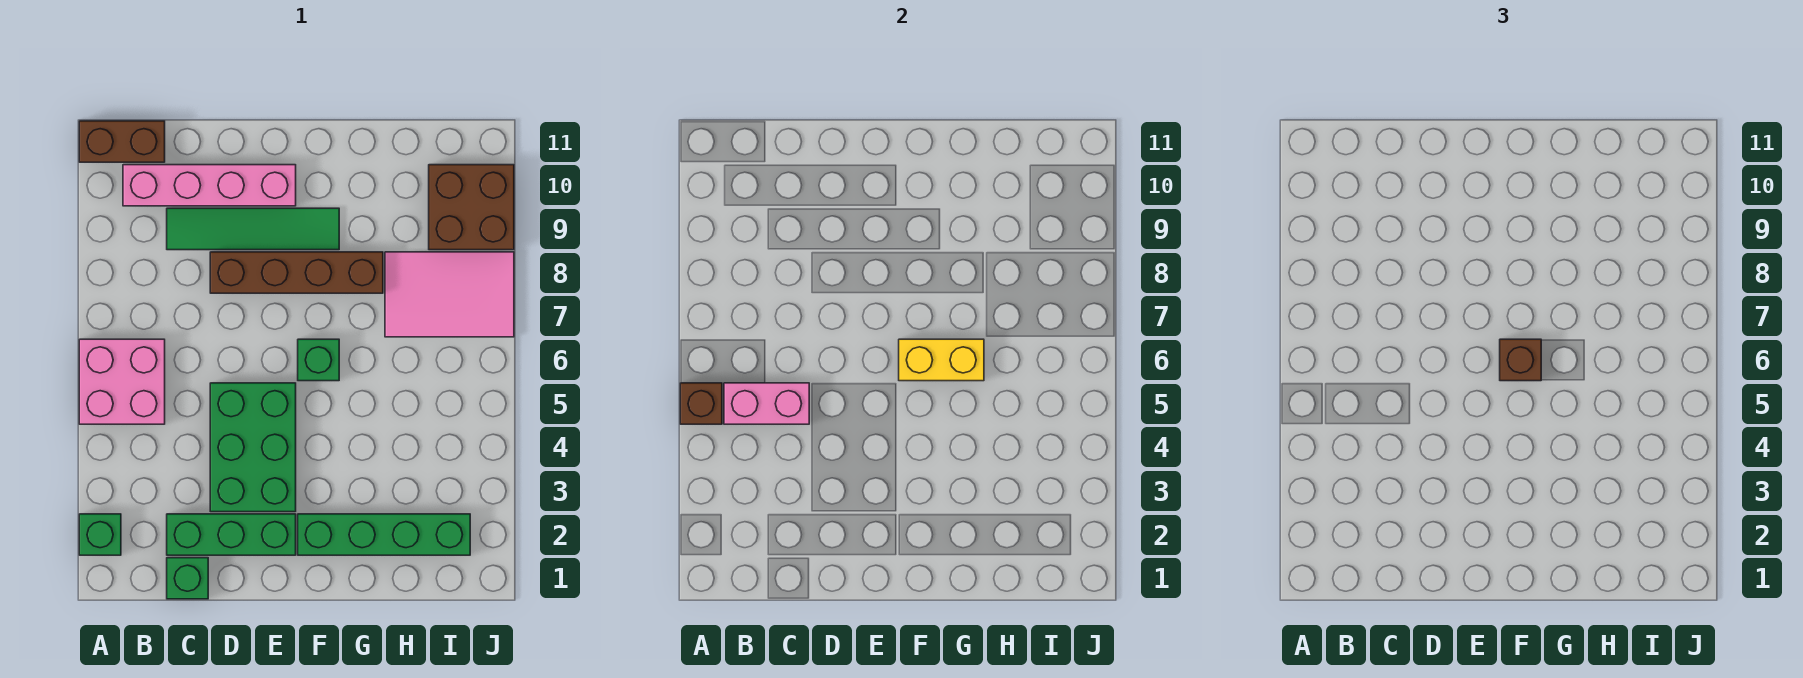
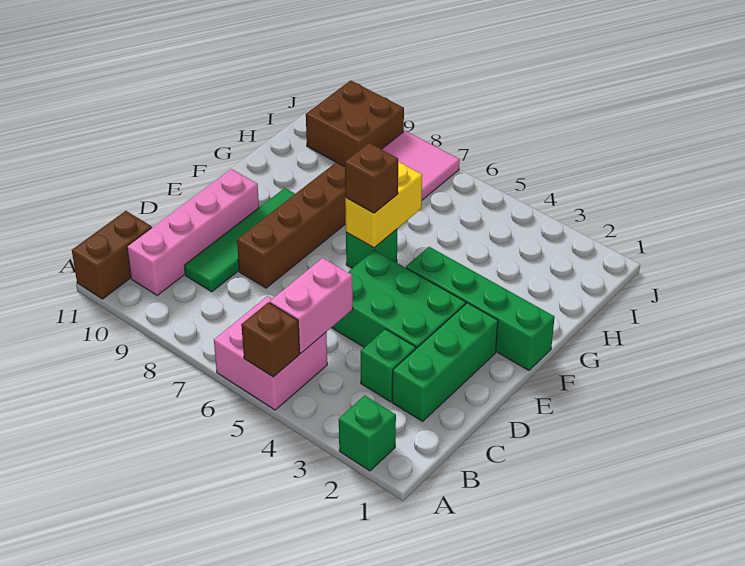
green 1x1 brick [167,558,208,599] -> green 1x1 brick moved to [361,329,416,402]
green 1x4 brick [298,514,470,555] -> green 1x4 brick turned to [406,247,555,370]

